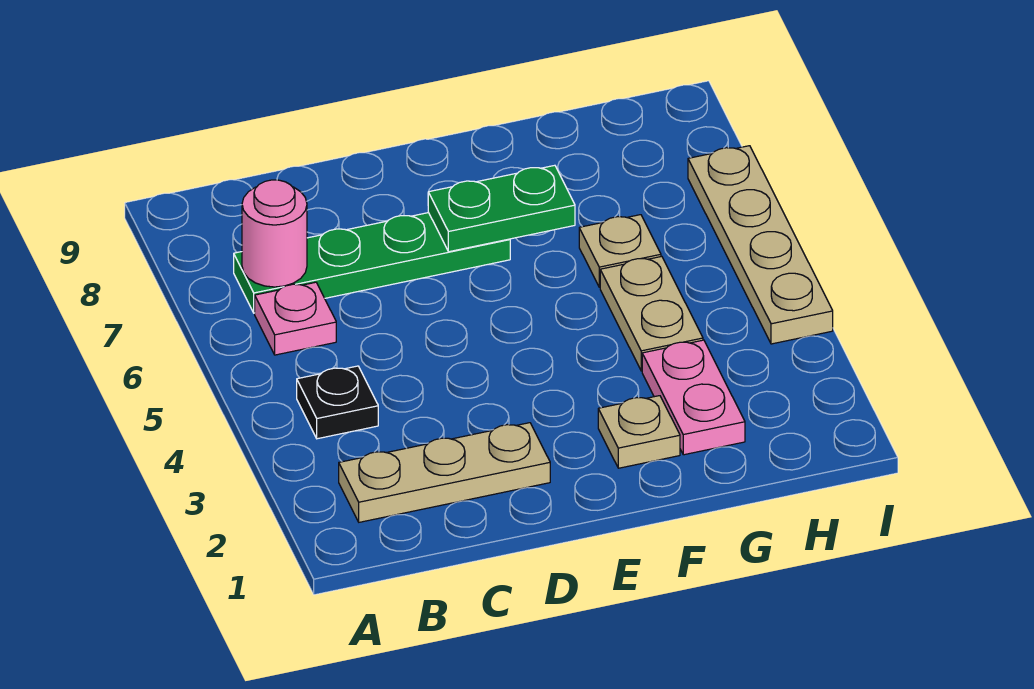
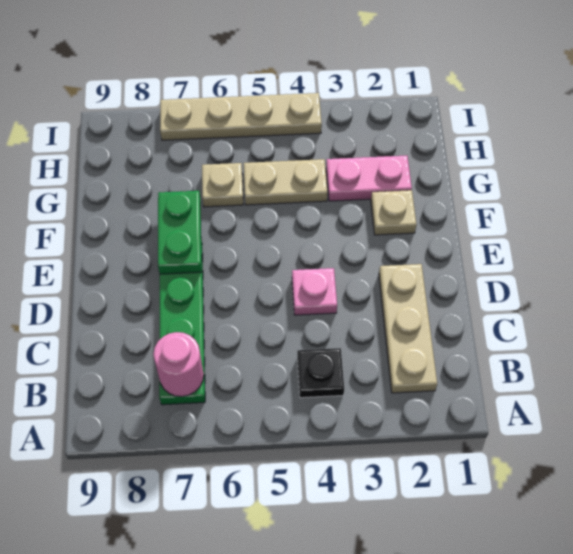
pink 1x1 plate [255,282,336,355] -> pink 1x1 plate moved to [292,268,337,315]

